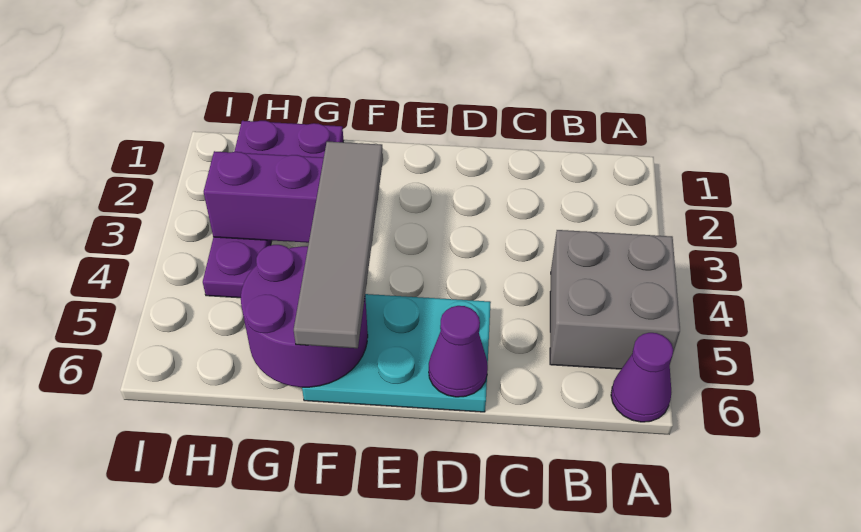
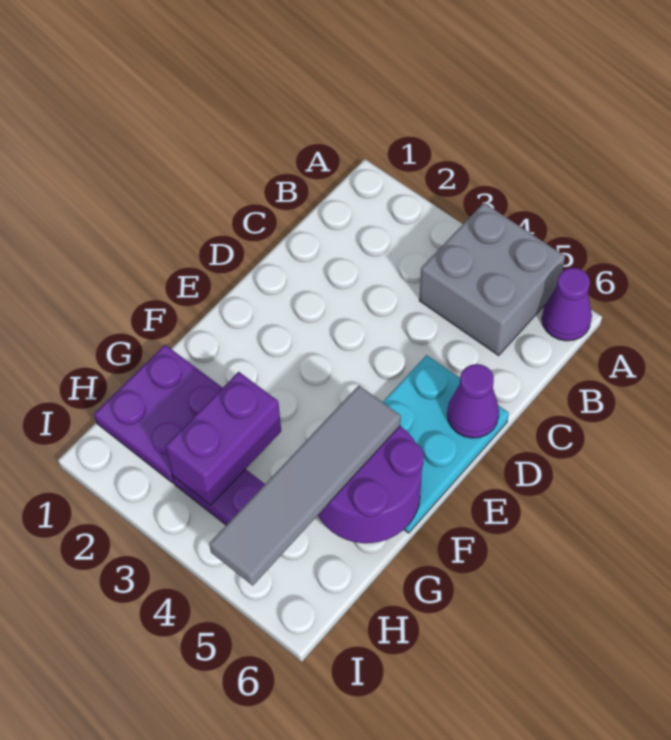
grey 1x4 tile [294,142,383,348] -> grey 1x4 tile turned to [209,386,401,586]

